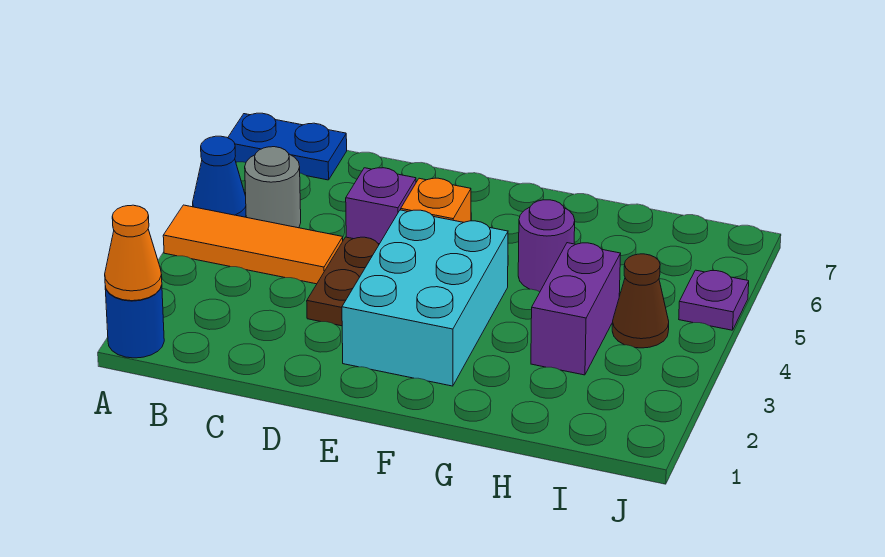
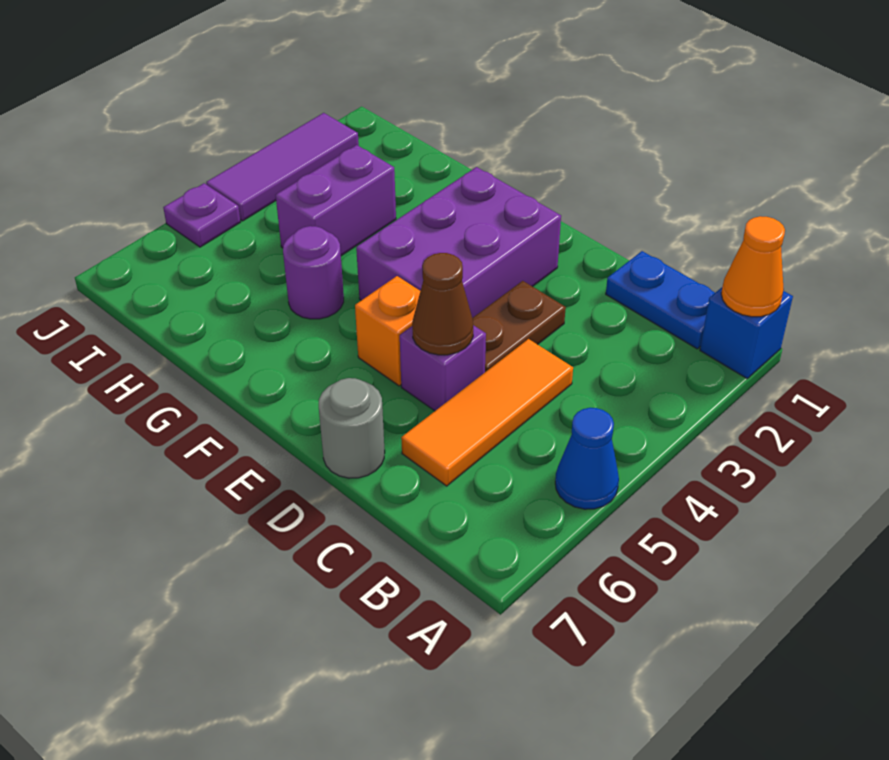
blue 1x1 round brick [105,285,164,358] -> blue 1x1 brick [700,288,793,378]
orange 1x3 tile [163,205,343,284] -> orange 1x3 tile turned to [401,339,573,486]
blue 1x2 plate [228,113,347,180] -> blue 1x2 plate moved to [606,251,715,349]
grey 1x1 round brick [245,147,301,228] -> grey 1x1 round brick moved to [319,378,385,478]
cyan 2x3 brick [342,210,508,386] -> purple 2x3 brick [356,167,561,318]
brown 1x1 cone [612,254,669,348] -> brown 1x1 cone moved to [412,253,473,355]
none -> purple 1x3 tile [206,113,359,221]

